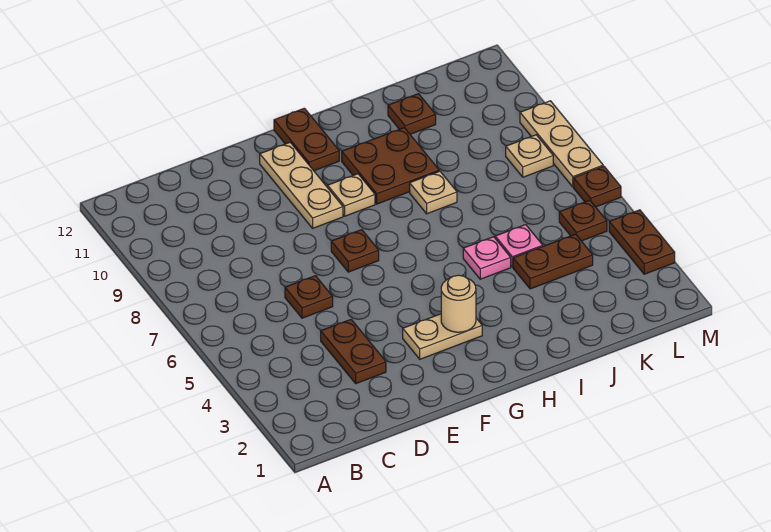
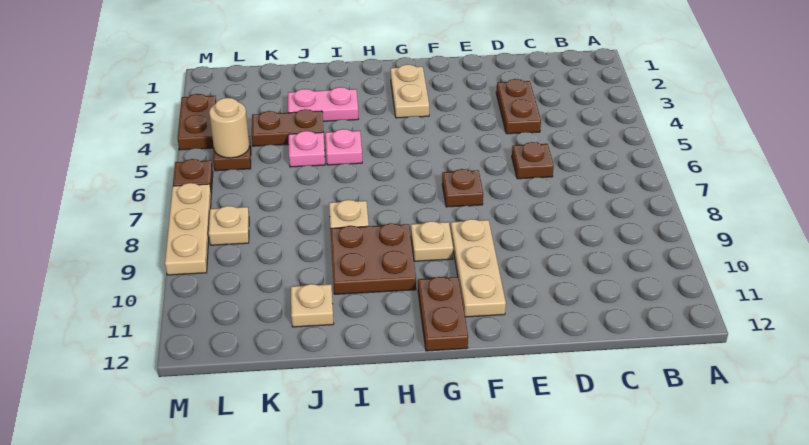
tan 1x2 plate [403,314,482,359] -> tan 1x2 plate turned to [390,64,429,118]
tan 1x1 round brick [441,275,476,332] -> tan 1x1 round brick moved to [209,98,250,158]
none -> pink 1x2 plate [288,87,358,121]
brown 1x1 plate [388,94,436,134] -> tan 1x1 plate [291,284,334,327]

